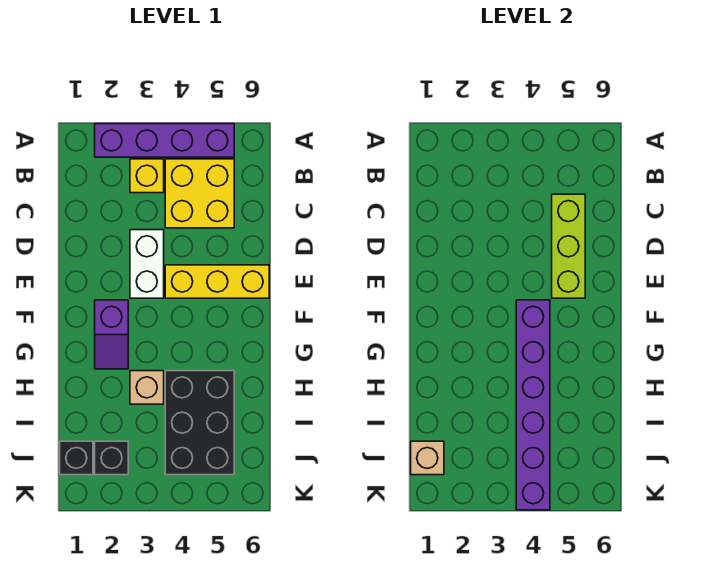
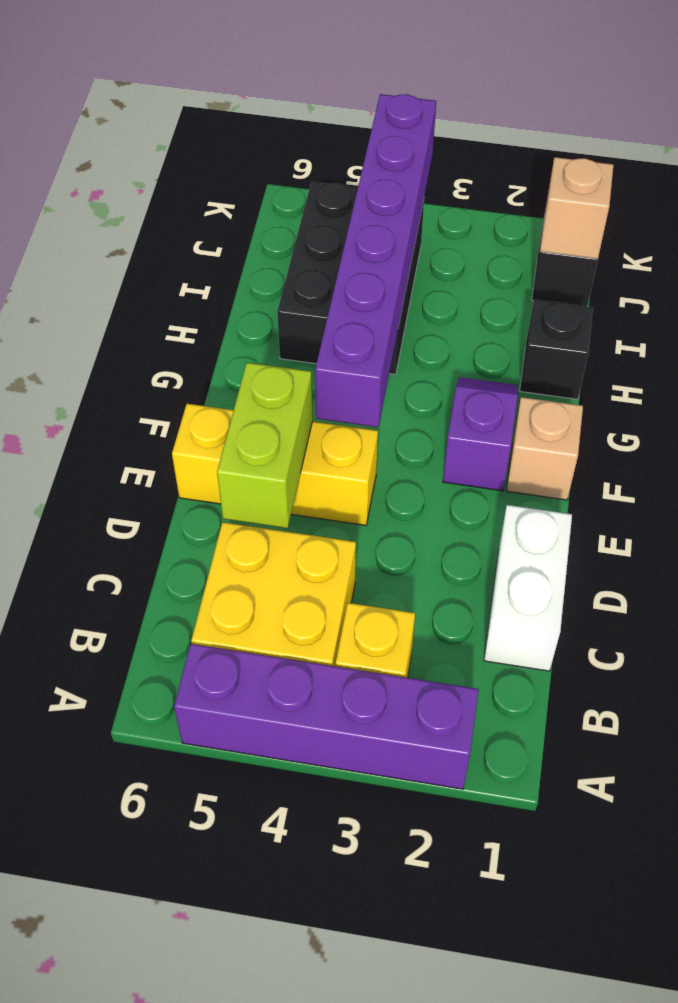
lime 1x3 brick [552,194,585,298] -> lime 1x2 brick [217,363,313,528]
white 1x2 brick [130,230,164,298] -> white 1x2 brick moved to [484,505,572,671]
tan 1x1 brick [130,371,164,404] -> tan 1x1 brick moved to [506,397,583,500]
black 1x1 brick [95,441,128,475] -> black 1x1 brick moved to [520,300,593,399]

